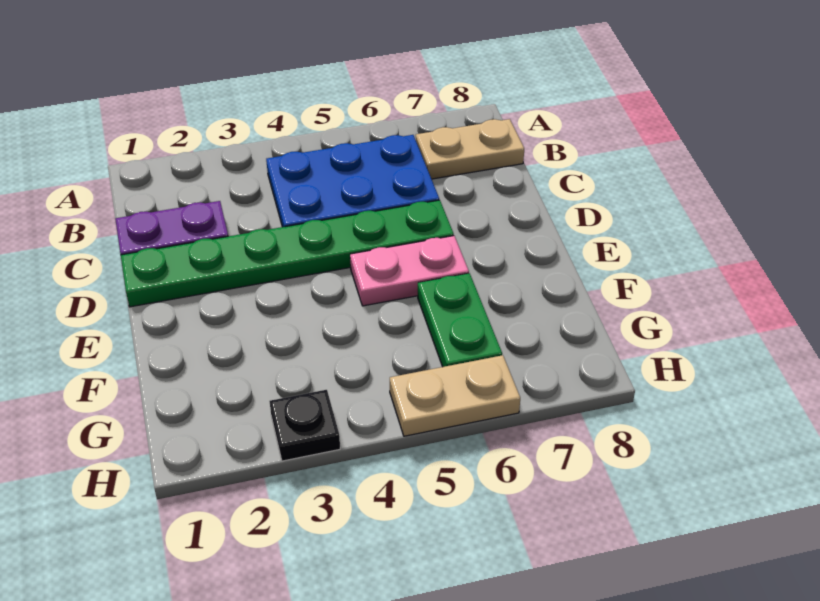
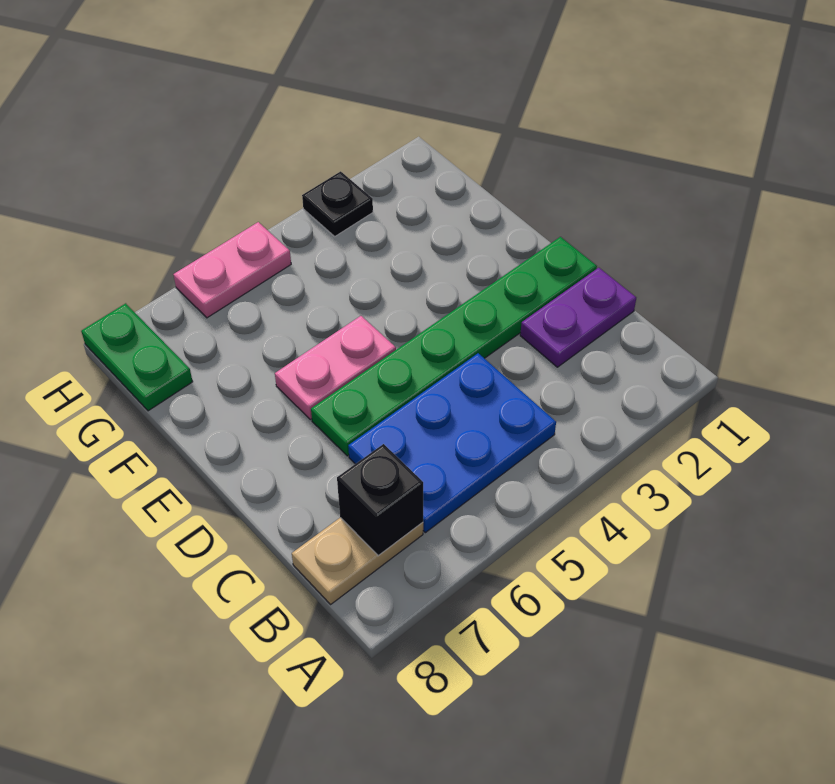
none -> black 1x1 brick [337,444,423,556]
green 1x2 plate [418,273,502,367] -> green 1x2 plate moved to [81,303,193,411]
tan 1x2 plate [390,355,520,436] -> pink 1x2 plate [173,222,291,318]

